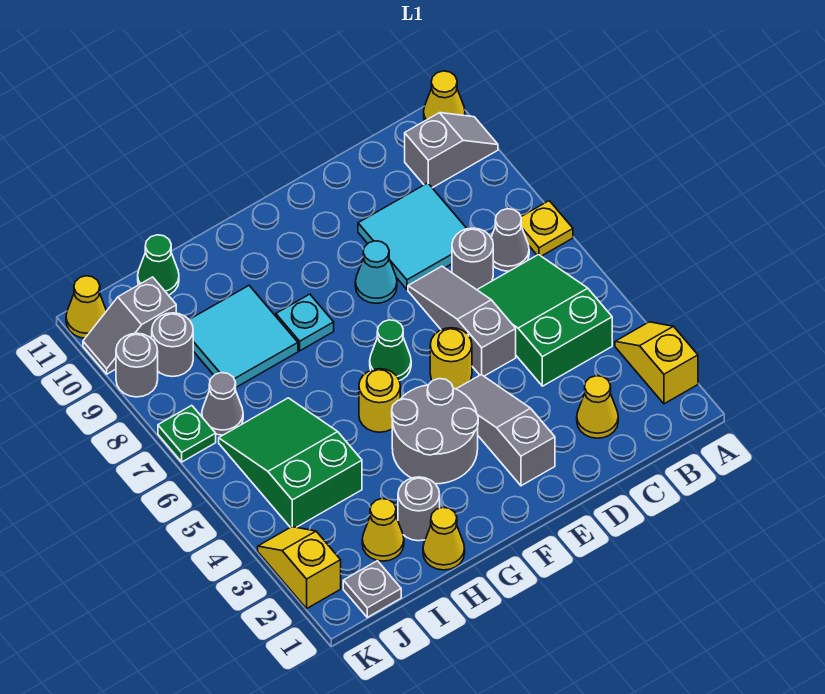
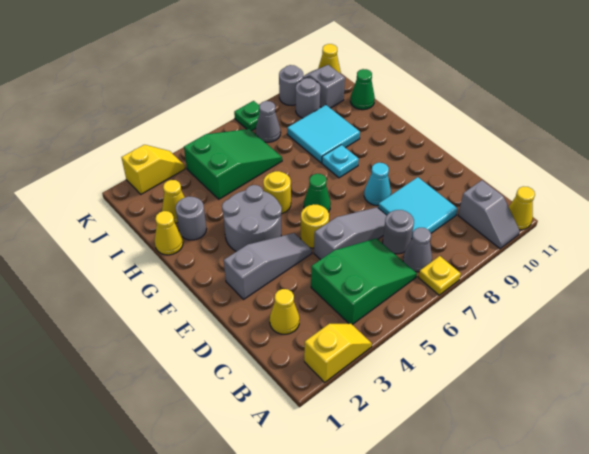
grey 1x1 plate [343,561,401,617] -> none

